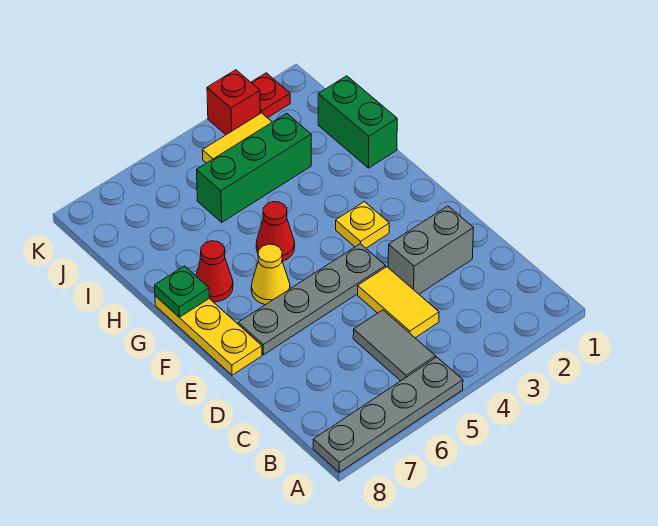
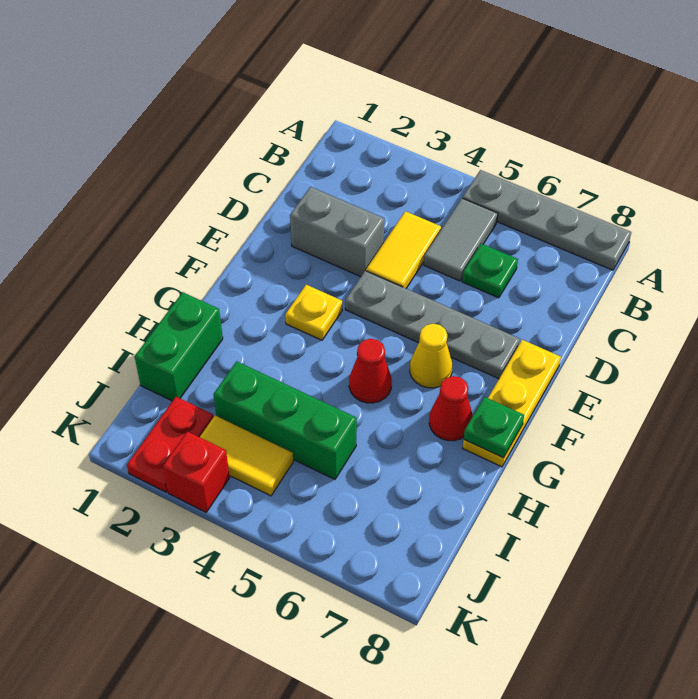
none -> green 1x1 plate [462,243,518,298]
red 1x1 plate [251,73,290,118] -> red 1x2 plate [127,397,213,492]

